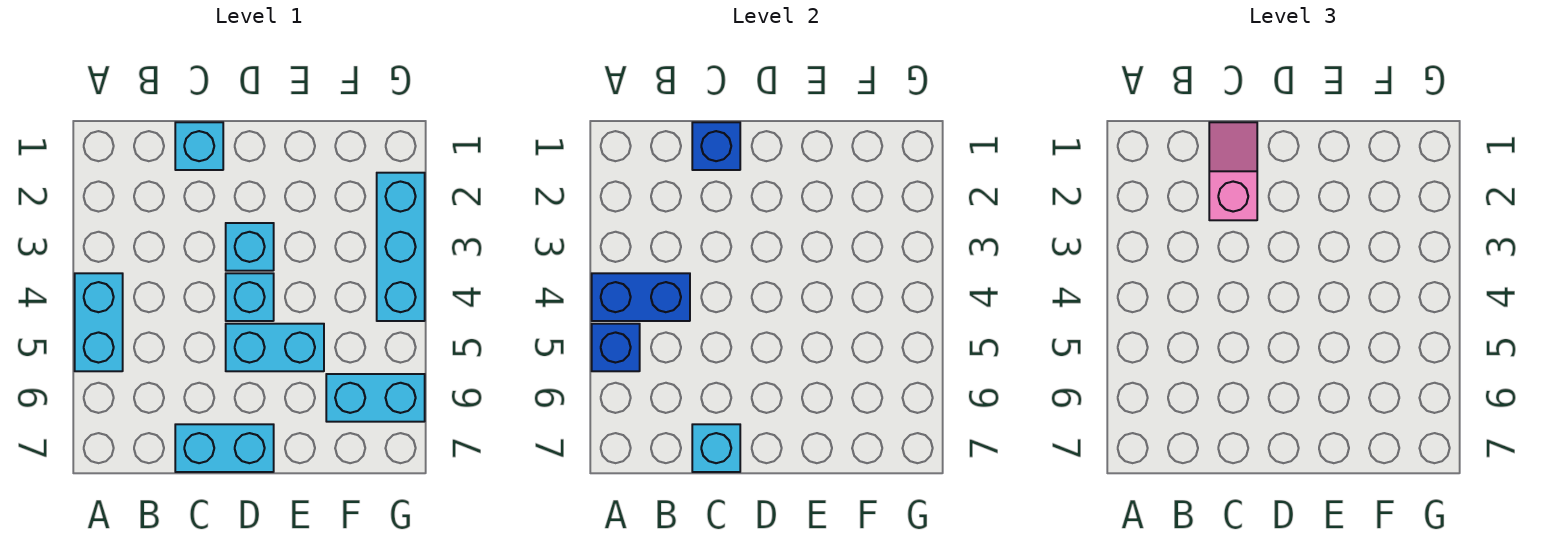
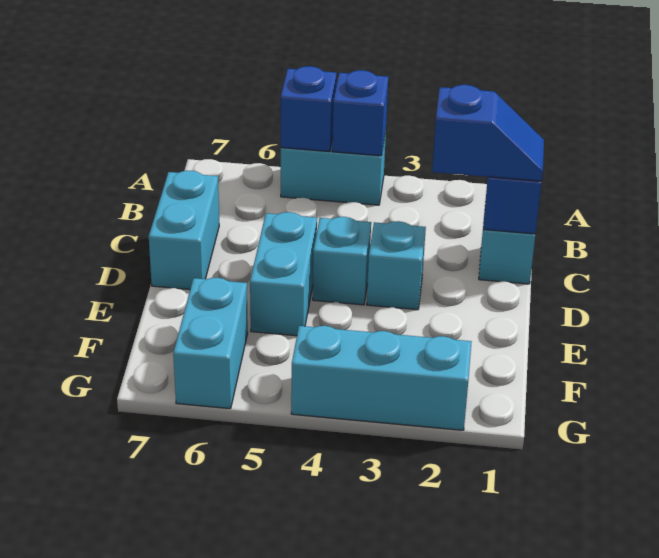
blue 1x2 brick [592,273,690,321] -> blue 1x1 brick [332,70,388,156]
pink 1x2 slope [1209,122,1257,220] -> blue 1x2 slope [432,85,544,181]
cyan 1x1 brick [692,424,740,472] -> none

